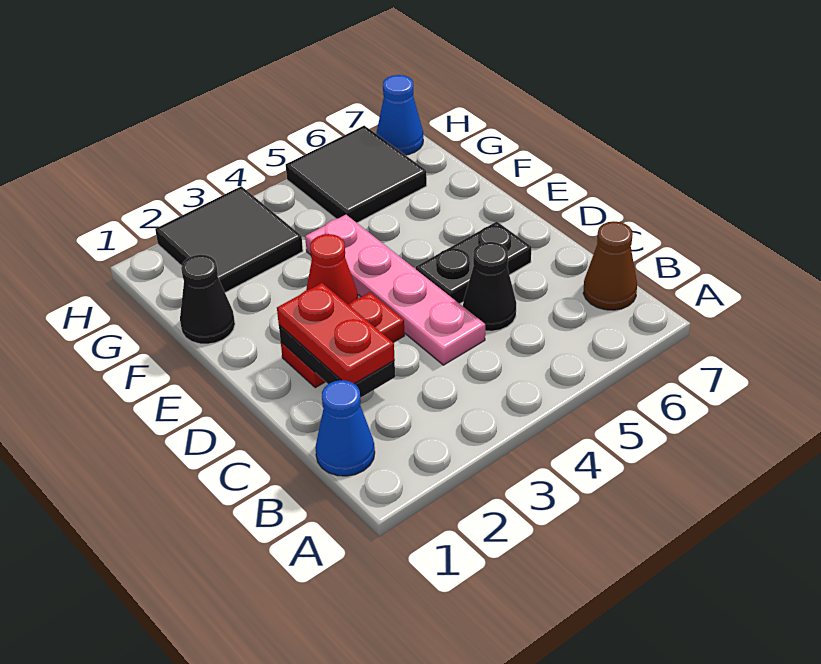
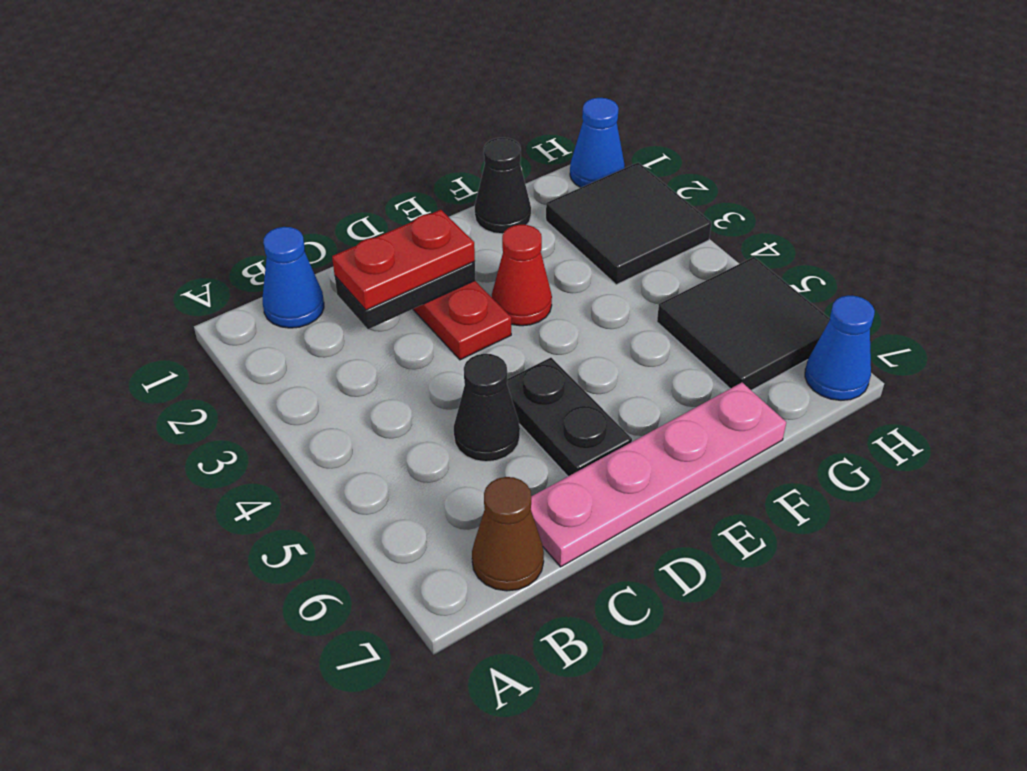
pink 1x4 plate [305,215,485,365] -> pink 1x4 plate moved to [531,383,786,567]
none -> blue 1x1 cone [570,98,625,188]

